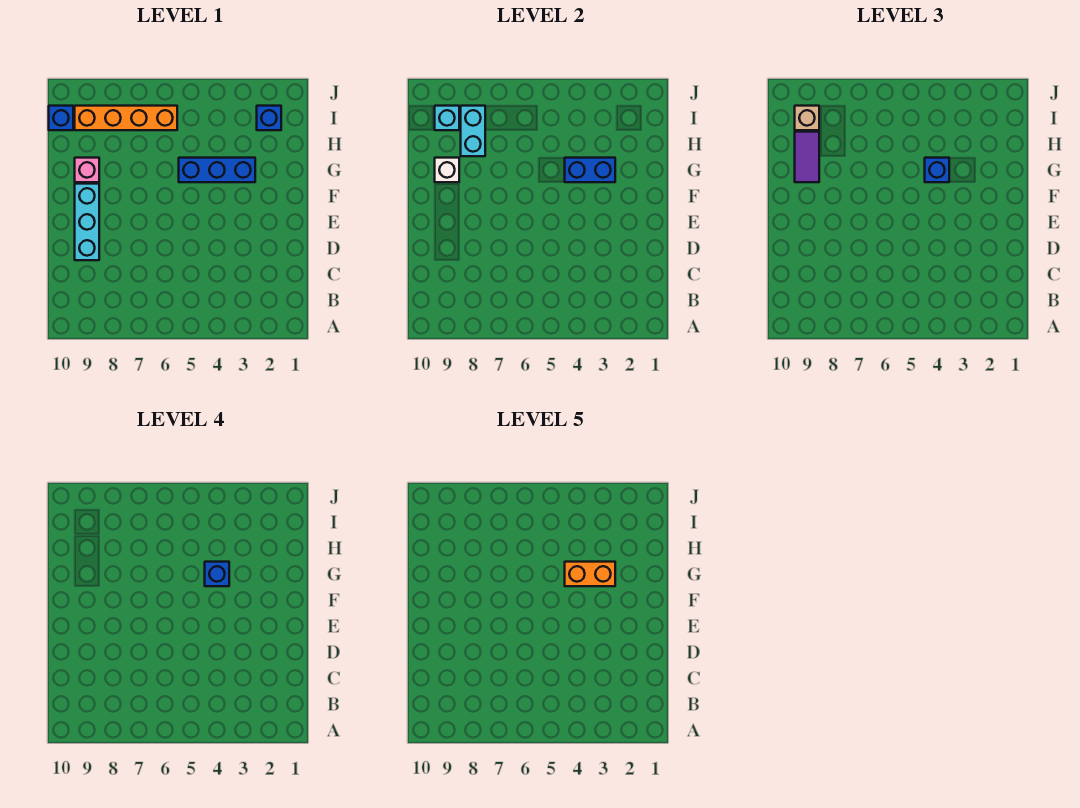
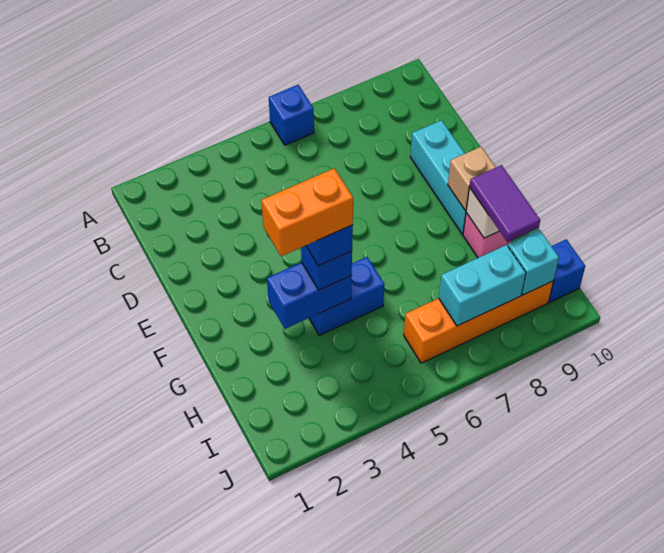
blue 1x3 brick [179,158,255,182] -> blue 1x2 brick [309,257,384,335]
cyan 1x2 brick [461,106,485,156] -> cyan 1x2 brick turned to [439,245,526,326]
blue 1x1 brick [257,106,281,130] -> blue 1x1 brick moved to [269,85,314,145]
tan 1x1 brick [795,106,819,130] -> tan 1x1 brick moved to [448,147,496,211]

